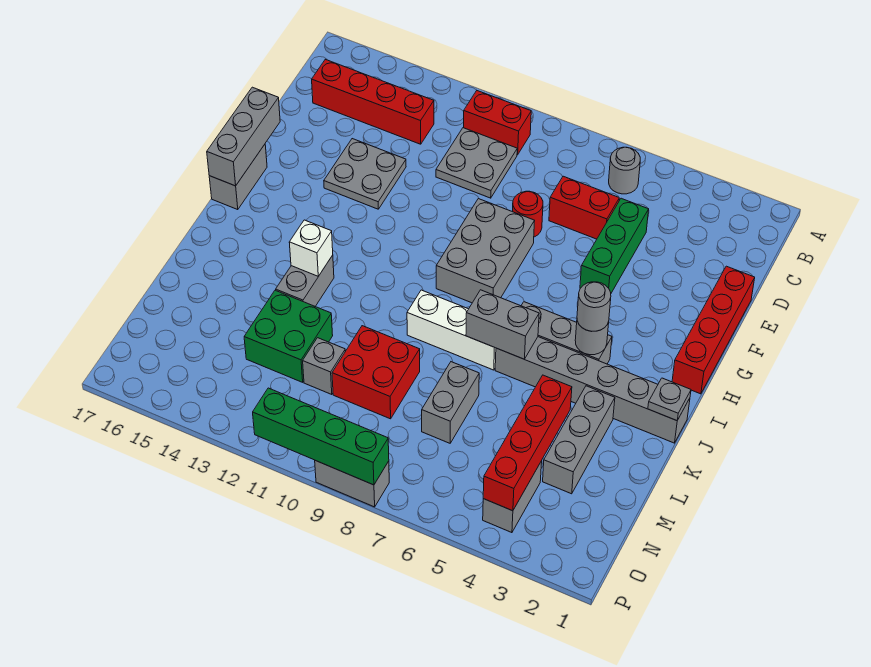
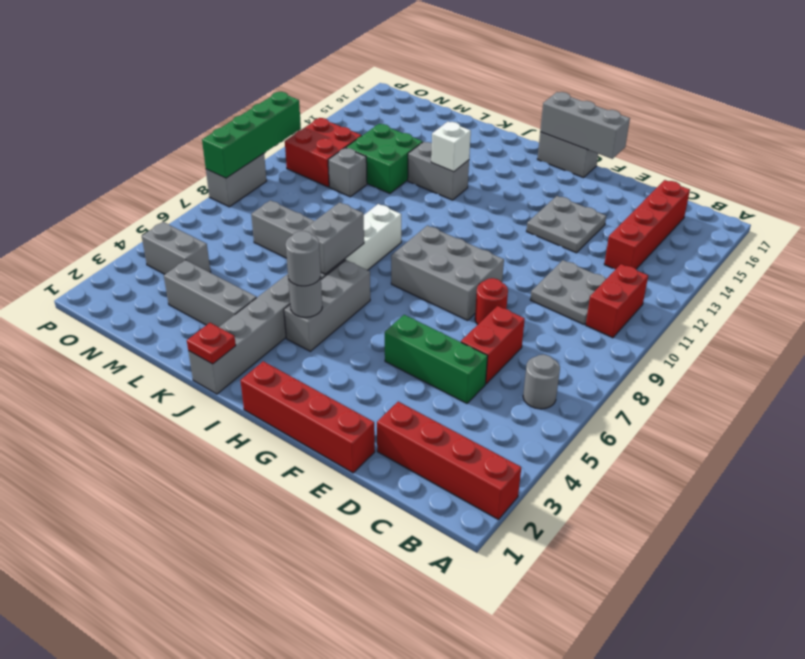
grey 1x1 plate [648,378,691,421] -> red 1x1 plate [187,323,236,364]
red 1x4 brick [483,375,572,511] -> red 1x4 brick moved to [377,402,521,520]
red 2x2 brick [332,326,420,419] -> red 2x2 brick moved to [285,118,361,187]

